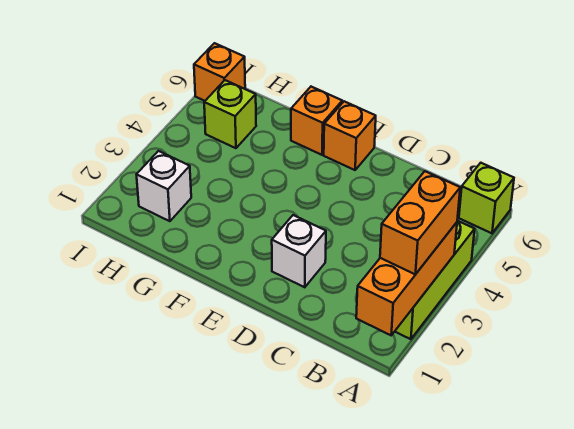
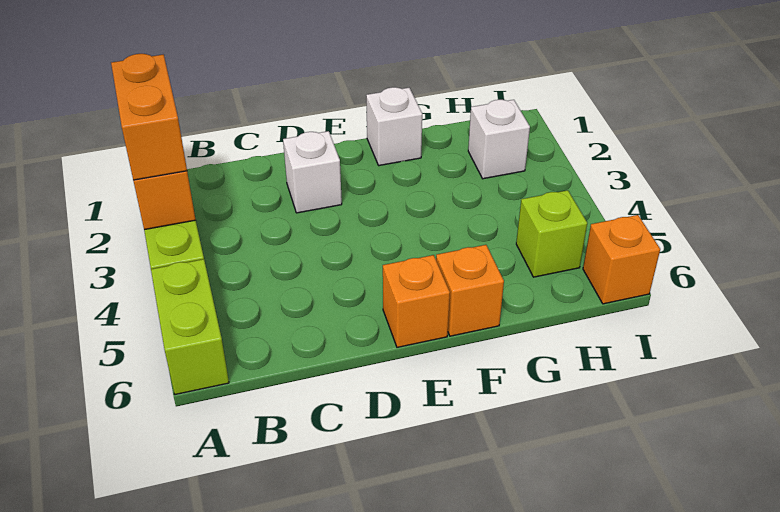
lime 1x1 brick [459,163,514,233] -> lime 1x2 brick [151,259,229,395]
none -> white 1x1 brick [366,87,422,166]

